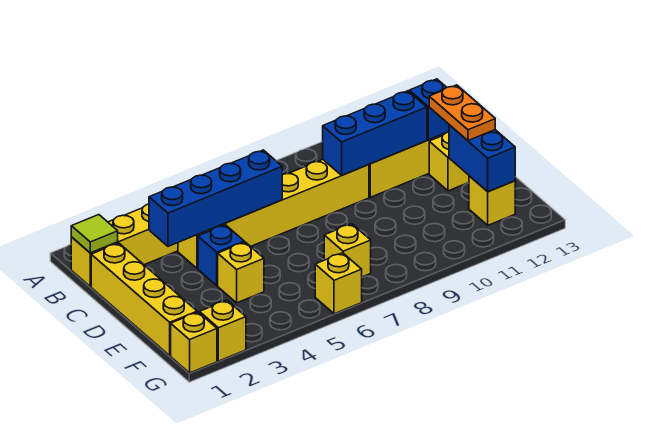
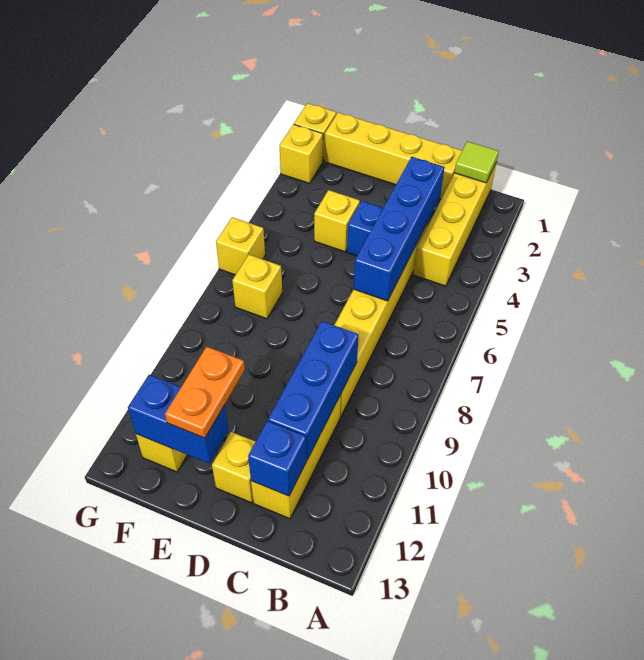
orange 1x2 plate [429,85,495,141] -> orange 1x2 plate turned to [165,347,245,438]

